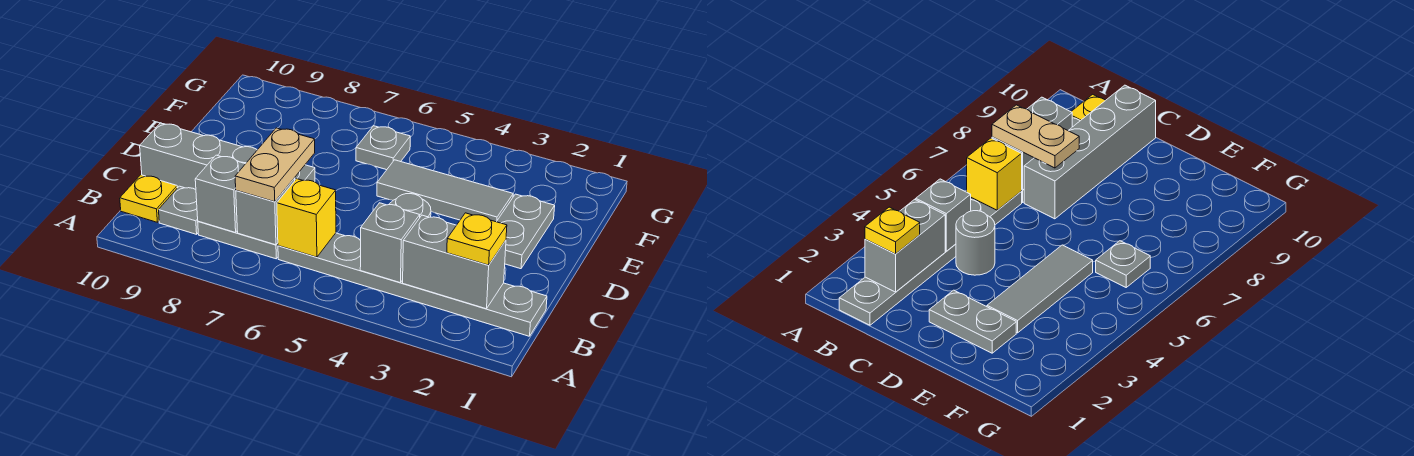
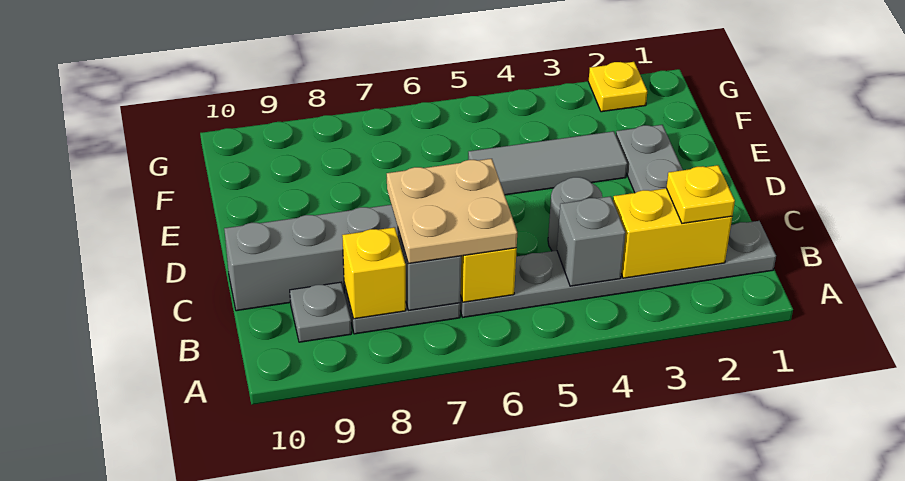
grey 1x2 brick [403,215,506,309] -> yellow 1x2 brick [613,188,732,278]
tan 1x2 plate [235,128,315,202] -> tan 2x2 plate [387,159,517,264]
grey 1x1 brick [195,155,245,232] -> yellow 1x1 brick [342,227,406,319]
yellow 1x1 plate [120,175,177,222] -> yellow 1x1 plate moved to [588,62,647,112]
grey 1x1 plate [356,126,410,170] -> none

